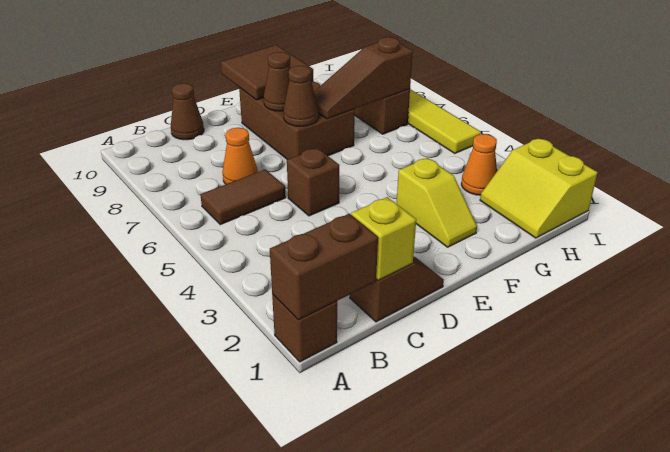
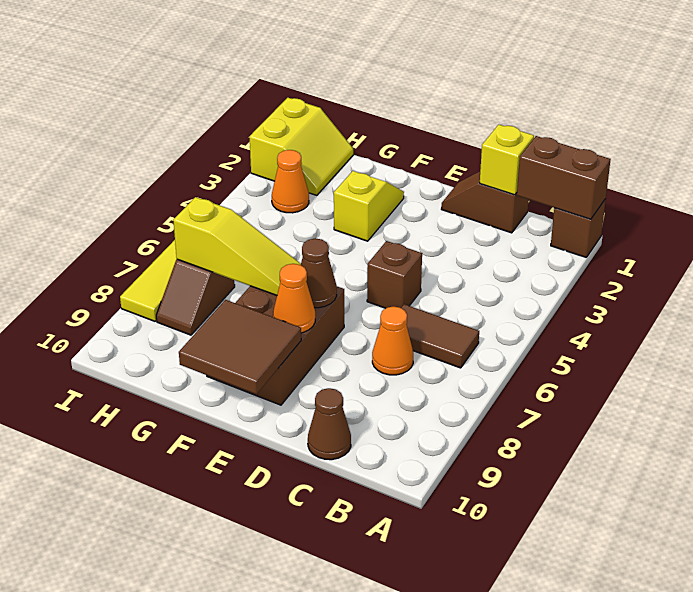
brown 1x1 cone [264,52,290,111] -> orange 1x1 cone [273,264,315,333]
brown 1x3 slope [314,37,413,119] -> yellow 1x3 slope [173,197,301,295]

